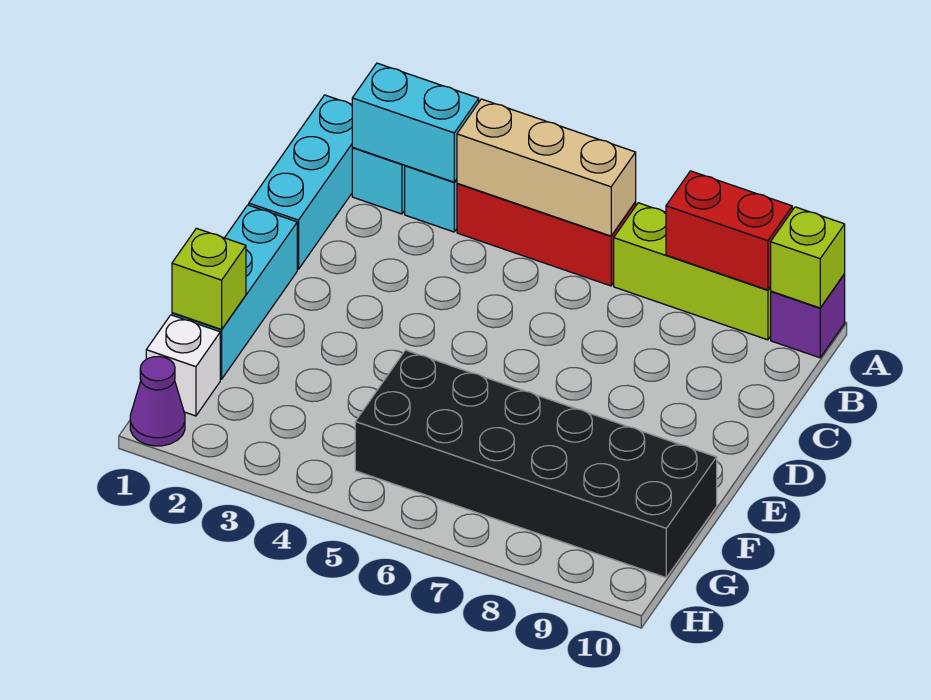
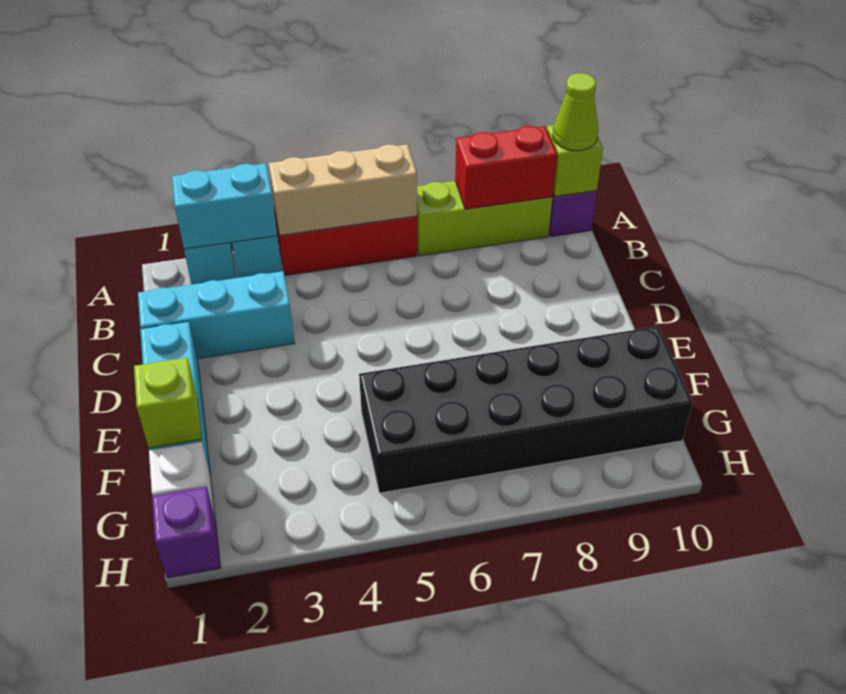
cyan 1x3 brick [249,95,353,269] -> cyan 1x3 brick turned to [138,271,295,359]
none -> lime 1x1 cone [553,73,599,151]
purple 1x1 cone [130,356,185,446] -> purple 1x1 brick [152,487,221,578]

